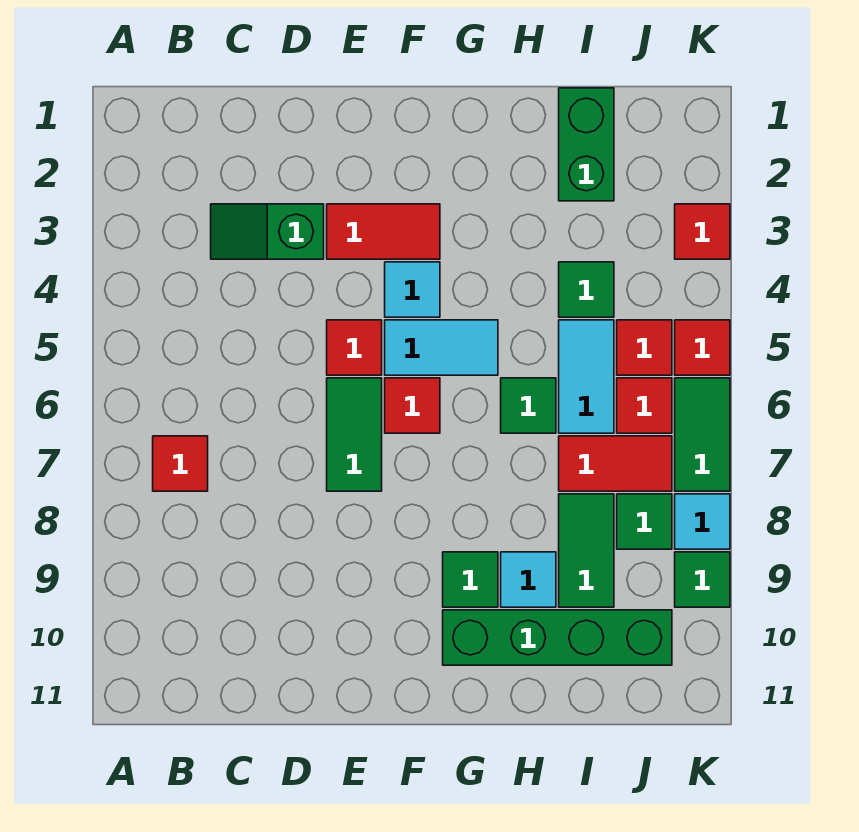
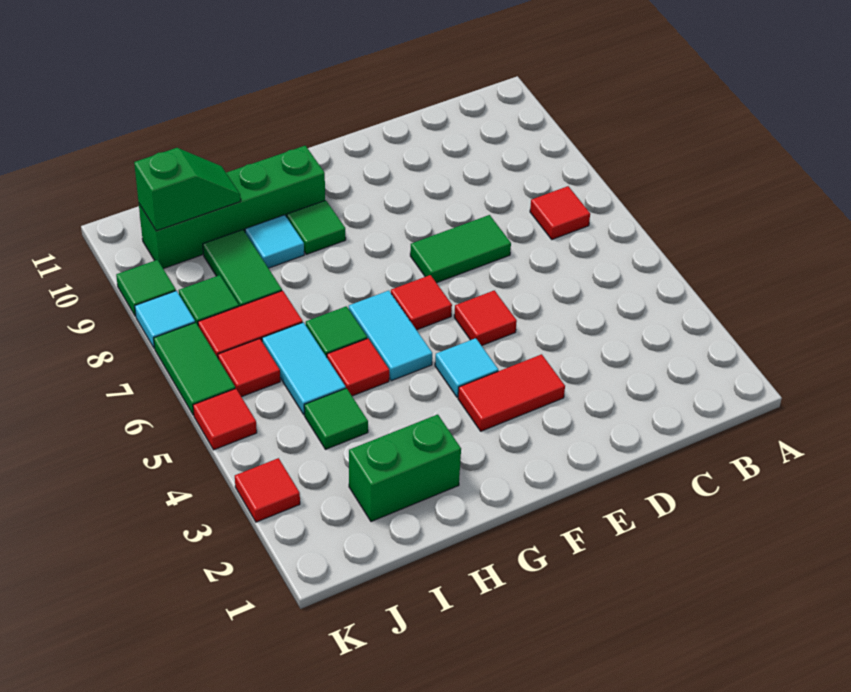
green 1x2 slope [211,204,324,259] -> green 1x2 slope moved to [134,148,241,231]
green 1x2 tile [327,378,382,491] -> green 1x2 tile turned to [410,215,511,283]
cyan 1x2 tile [385,320,498,375] -> cyan 1x2 tile turned to [349,291,432,381]
green 1x2 brick [559,88,614,201] -> green 1x2 brick turned to [349,415,461,522]
red 1x1 tile [617,320,672,375] -> red 1x1 tile moved to [327,339,389,396]

